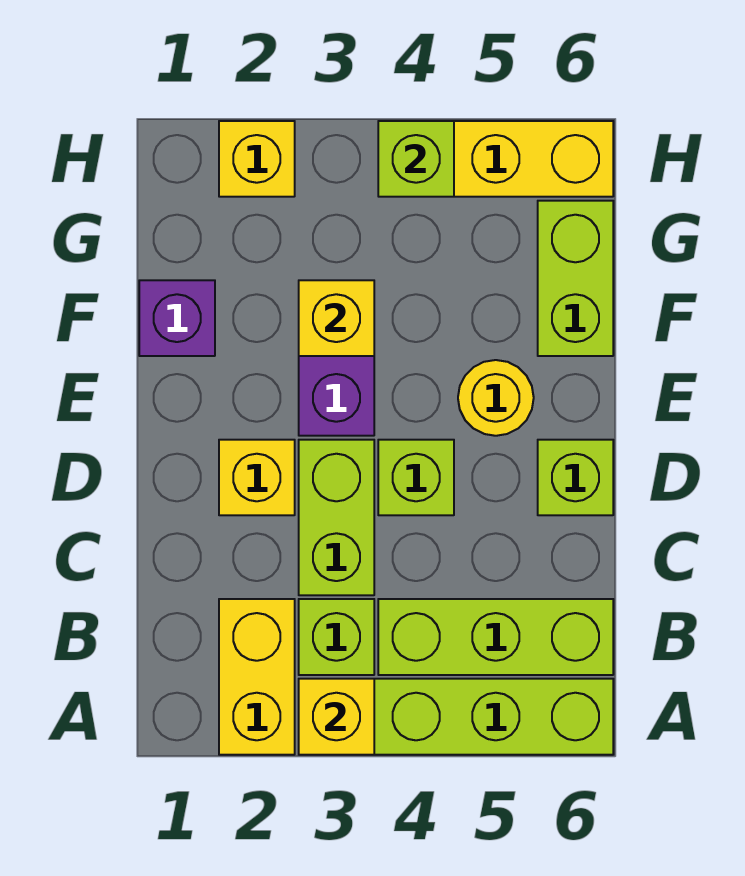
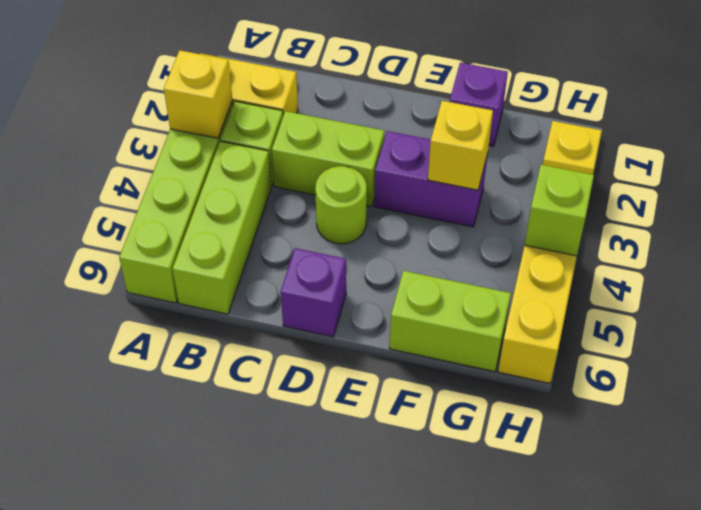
yellow 1x1 brick [219,440,295,515] -> none
lime 1x1 brick [378,440,454,515] -> lime 1x1 round brick [315,166,367,244]
lime 1x1 brick [538,440,613,515] -> purple 1x1 brick [281,248,346,337]
yellow 1x1 round brick [458,360,534,436] -> none

